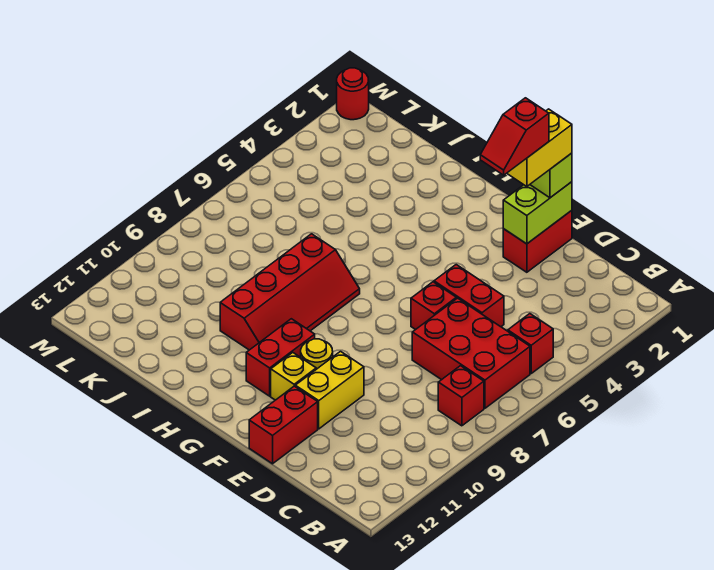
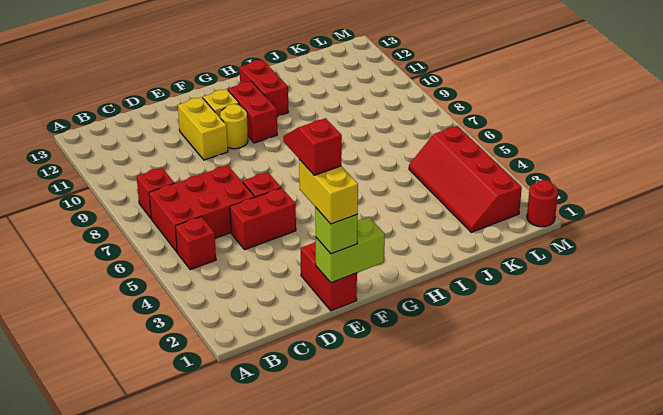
lime 1x2 brick [503,182,572,244] -> lime 1x2 brick turned to [316,217,385,283]
red 1x2 brick [249,386,318,464] -> red 1x2 brick moved to [240,60,288,117]
red 2x4 slope [220,234,360,350] -> red 2x4 slope moved to [409,126,522,232]

